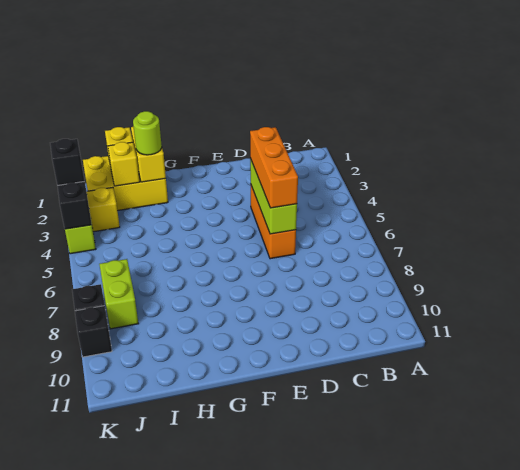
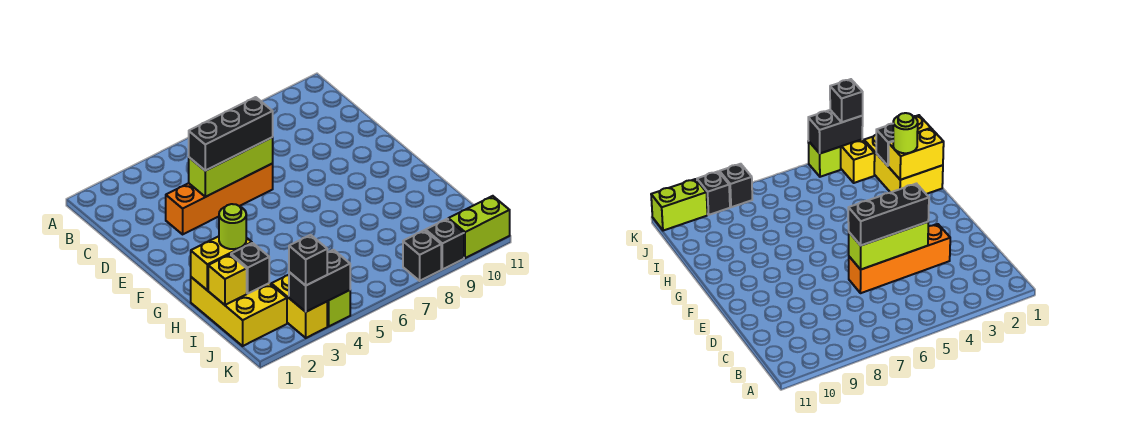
orange 1x3 brick [251,186,296,259] -> orange 1x4 brick [166,164,273,234]
orange 1x3 brick [250,127,298,208] -> black 1x3 brick [189,97,273,171]
yellow 1x1 brick [108,142,140,186] -> black 1x1 brick [231,243,269,293]
lime 1x2 brick [99,259,138,329] -> lime 1x2 brick moved to [448,196,510,258]

